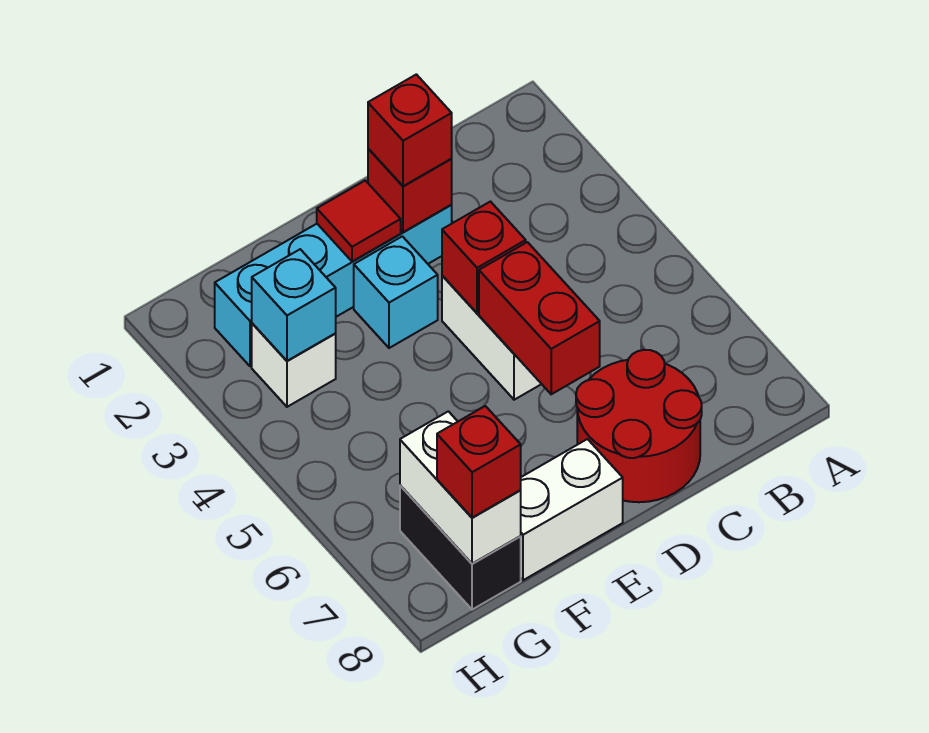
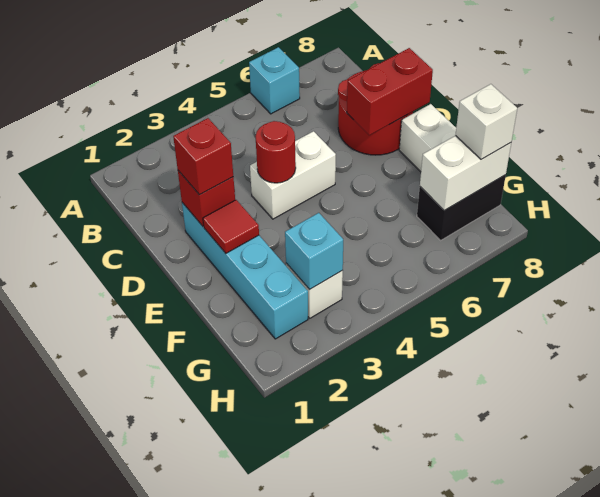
red 1x1 brick [442,202,526,313] -> red 1x1 round brick [255,121,296,183]
red 1x2 brick [479,242,600,394] -> red 1x2 brick moved to [347,48,433,135]
cyan 1x1 brick [354,236,438,348] -> cyan 1x1 brick moved to [249,47,300,114]
red 1x1 brick [437,406,521,518] -> white 1x1 brick [456,84,517,159]

